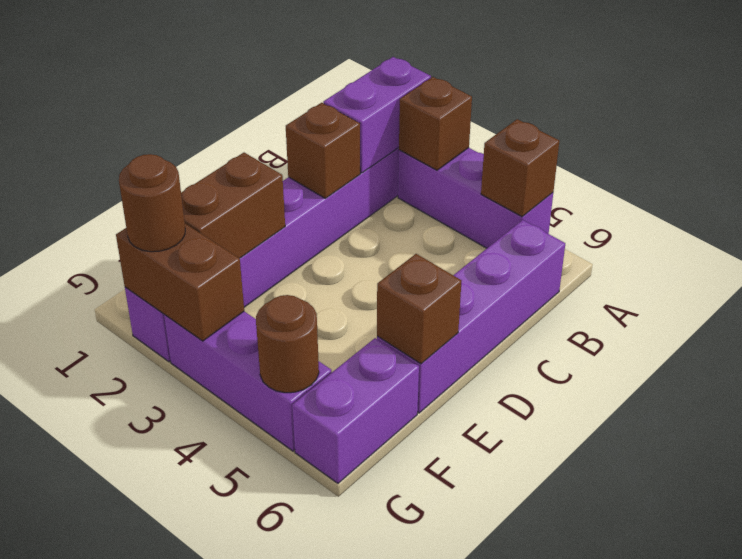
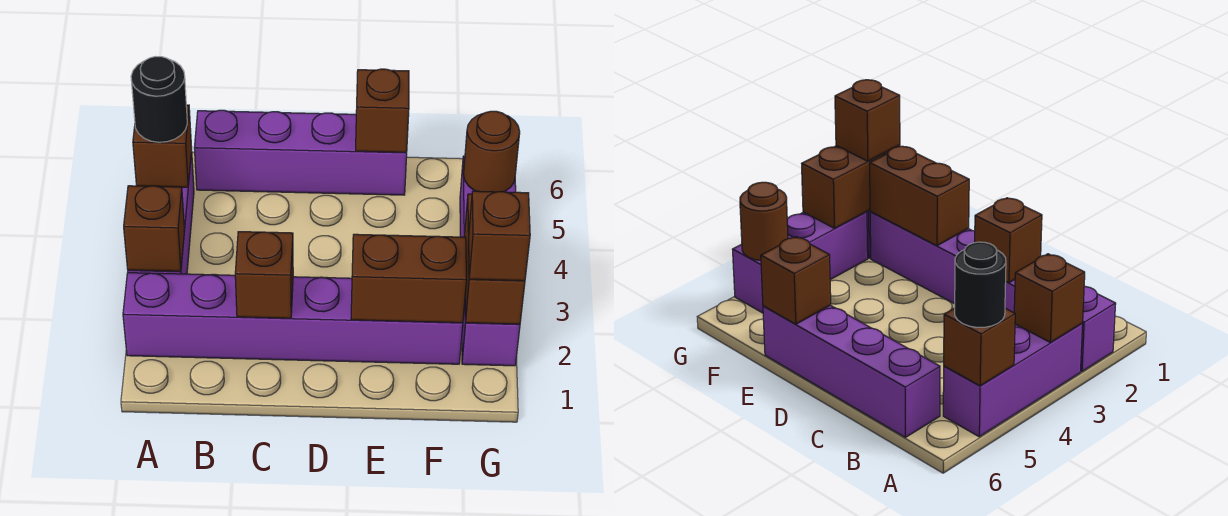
purple 1x2 brick [323,57,431,173] -> none
none -> black 1x1 round brick [131,57,187,142]
purple 1x2 brick [292,338,419,483] -> none
brown 1x1 round brick [119,154,185,252] -> brown 1x1 brick [469,191,530,281]

